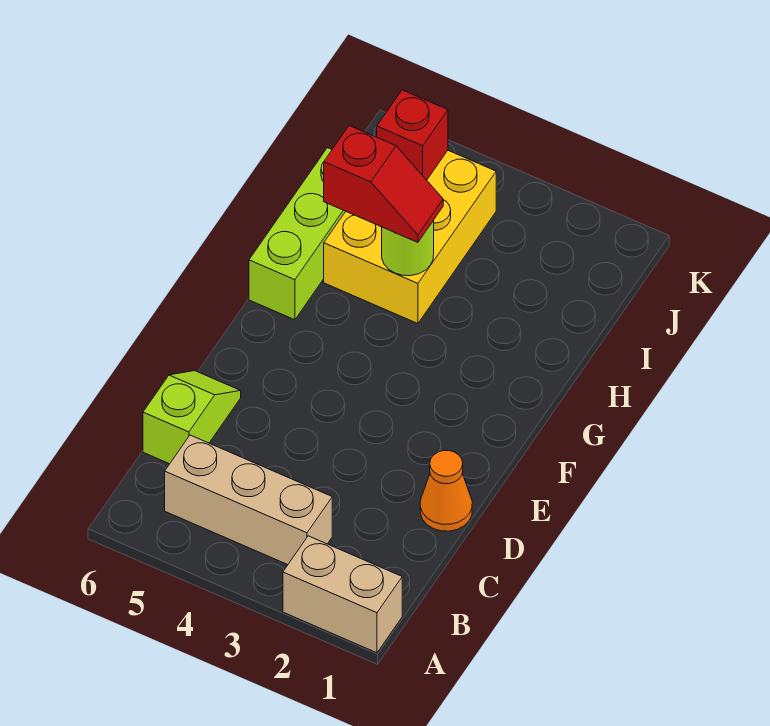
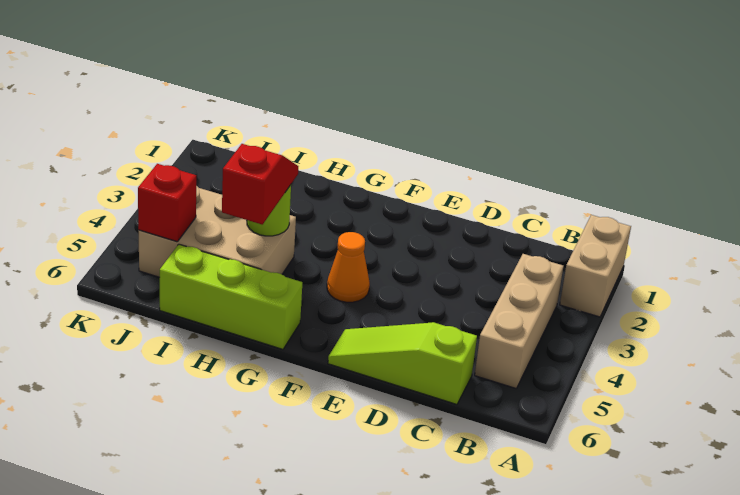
lime 1x2 slope [143,371,241,464] -> lime 1x3 slope [328,322,477,404]
orange 1x1 cone [420,451,472,531] -> orange 1x1 cone moved to [327,232,370,302]
yellow 2x3 brick [324,151,496,324] -> tan 2x3 brick [139,186,296,277]

